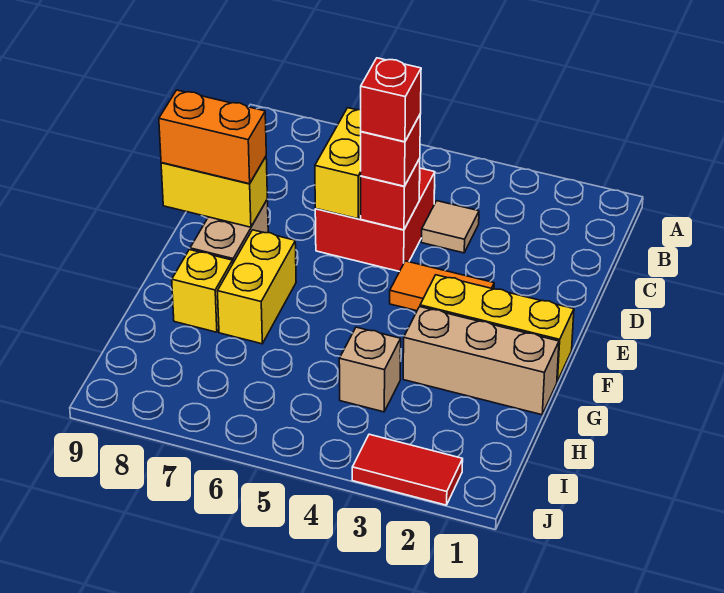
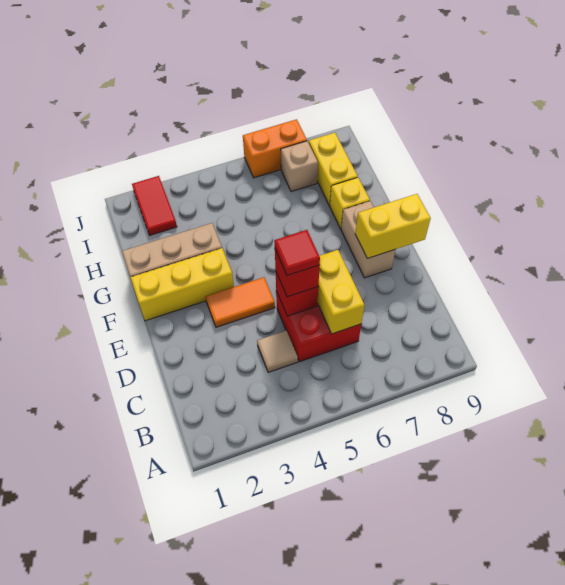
red 1x1 brick [361,58,421,142] -> red 1x1 tile [274,230,320,276]
orange 1x2 brick [159,90,266,184] -> orange 1x2 brick moved to [243,119,307,178]
yellow 1x2 brick [217,230,296,344] -> yellow 1x2 brick moved to [309,133,358,206]
tan 1x1 brick [339,327,401,412] -> tan 1x1 brick moved to [281,141,318,192]
red 1x2 tile [352,434,463,505] -> red 1x2 tile turned to [132,176,177,235]

